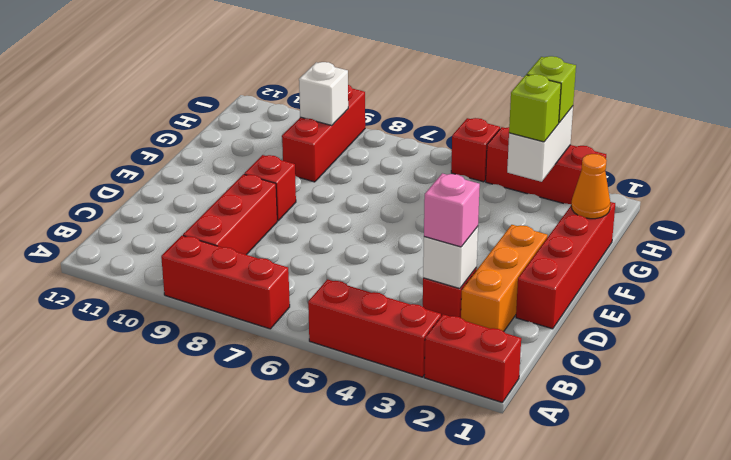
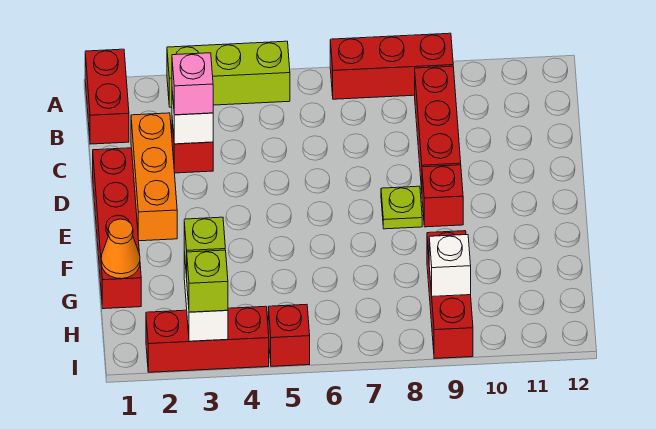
red 1x2 brick [424,314,521,403] -> red 1x2 brick turned to [85,49,129,144]
red 1x3 brick [308,279,441,377] -> lime 1x3 brick [167,41,290,107]
none -> lime 1x1 plate [381,186,422,229]

